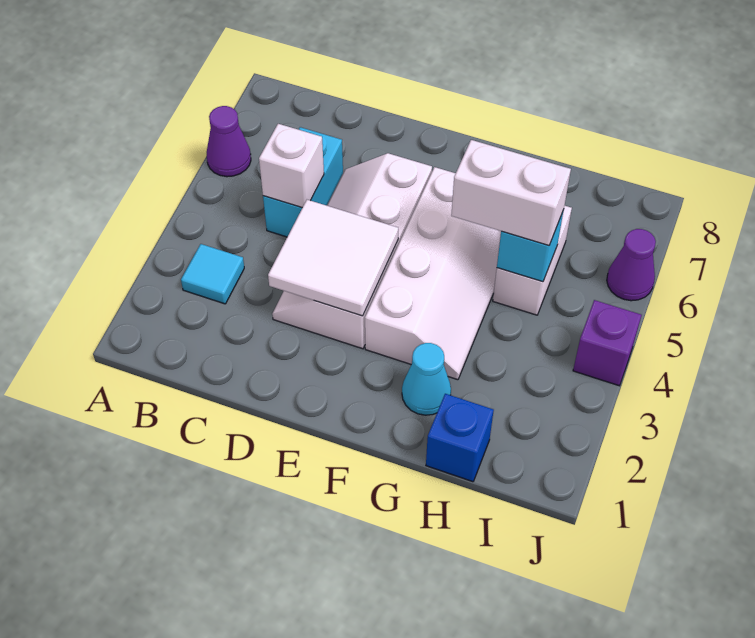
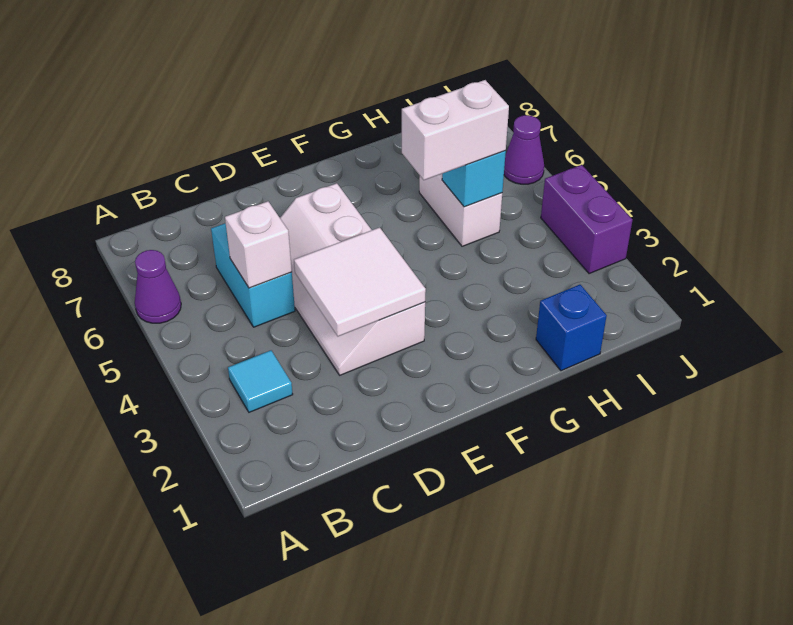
white 2x4 slope [365,167,501,380] -> none
cyan 1x1 cone [402,343,451,415] -> none
purple 1x1 brick [573,300,642,386] -> purple 1x2 brick [541,165,632,274]

